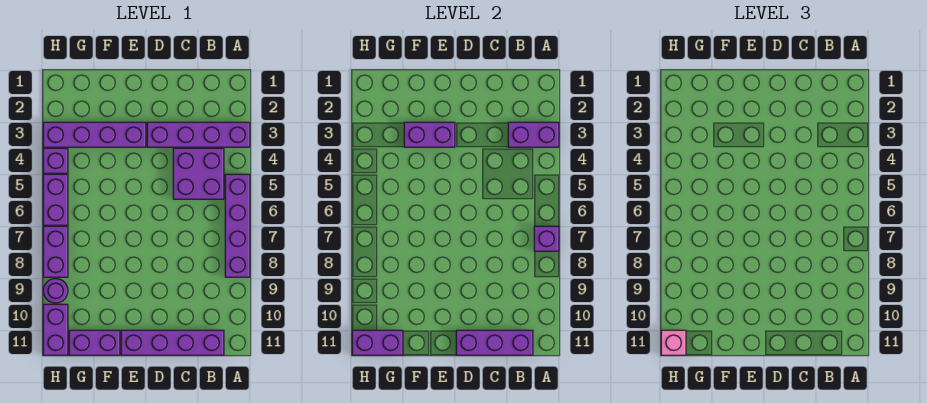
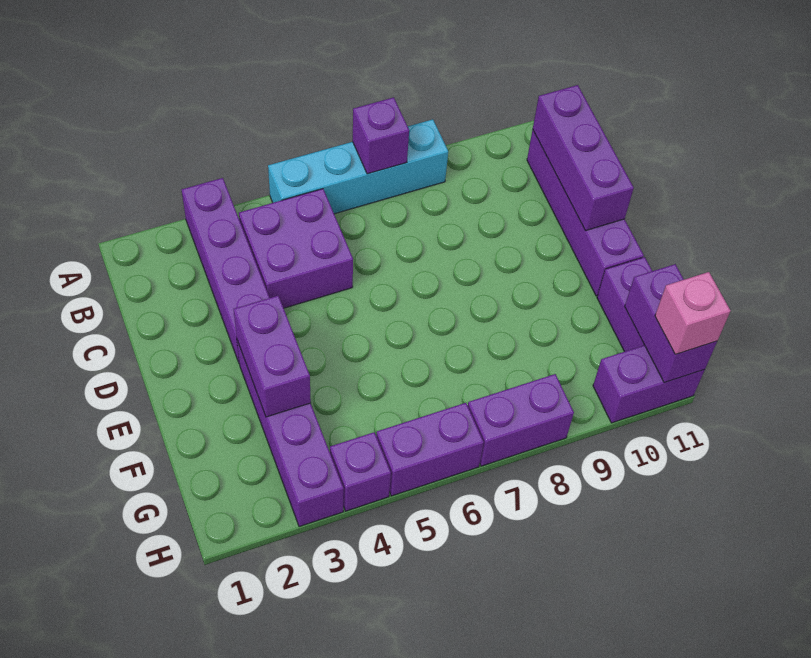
purple 1x2 brick [508,122,559,147] -> none
purple 1x4 brick [225,174,250,277] -> cyan 1x4 brick [268,119,448,214]
purple 1x1 round brick [43,278,68,303] -> none

